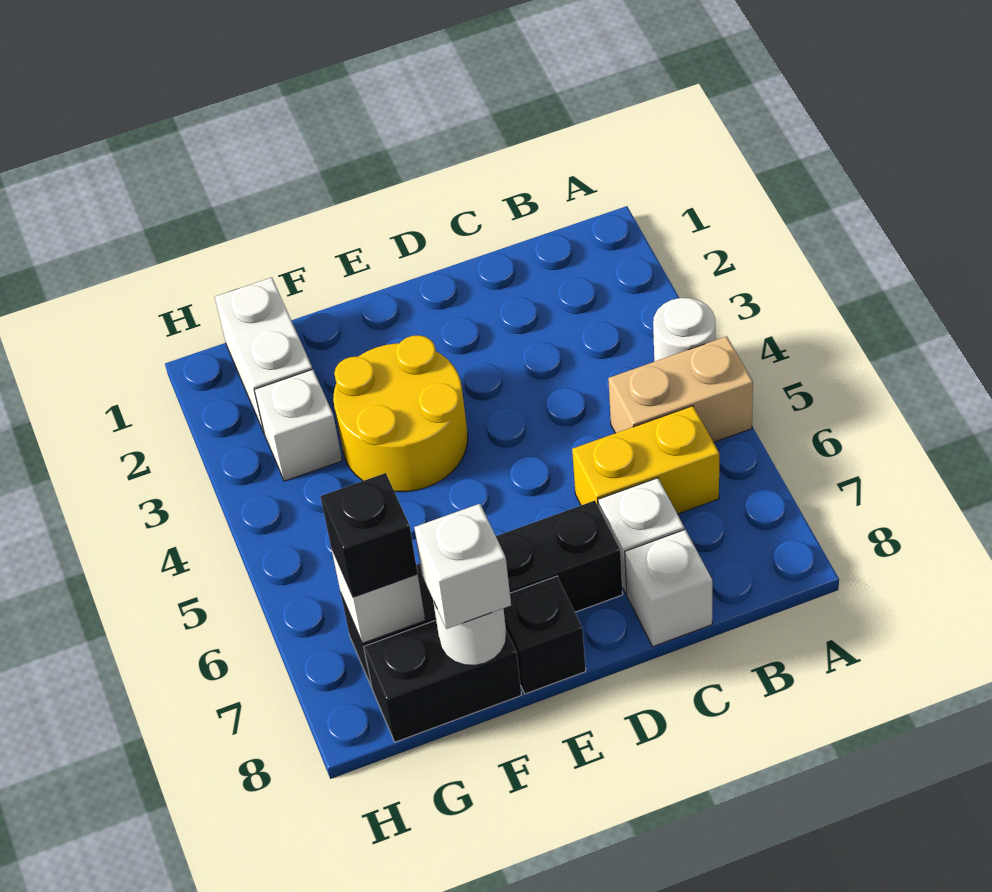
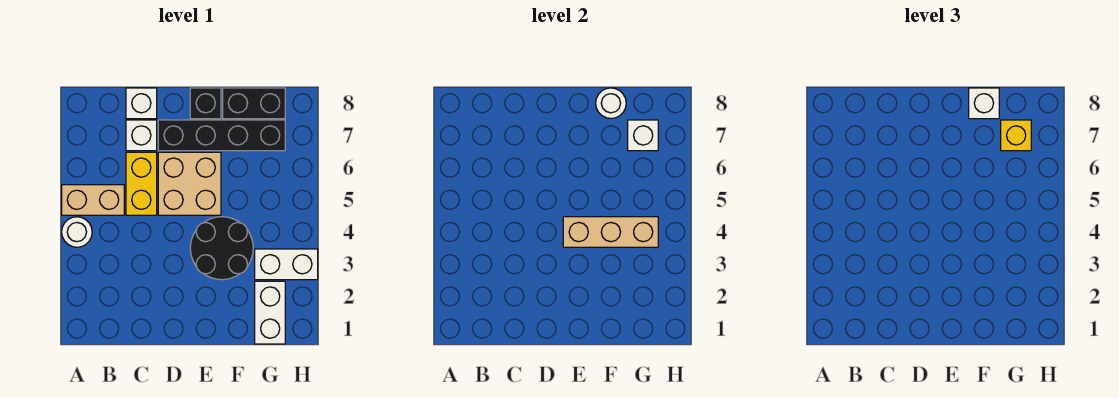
yellow 1x2 brick [572,406,719,514] -> yellow 1x2 brick turned to [126,152,157,215]
none -> tan 2x2 brick [158,152,221,215]
yellow 2x2 round brick [333,335,468,492] -> black 2x2 round brick [190,217,253,280]
none -> tan 1x3 brick [563,217,658,247]
white 1x1 brick [254,369,342,481] -> white 1x2 brick [255,249,318,280]
black 1x1 brick [320,473,418,597] -> yellow 1x1 brick [1001,120,1031,151]

